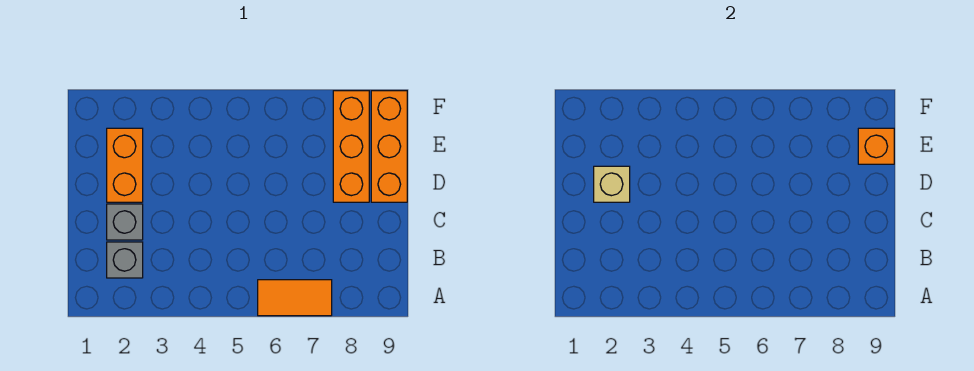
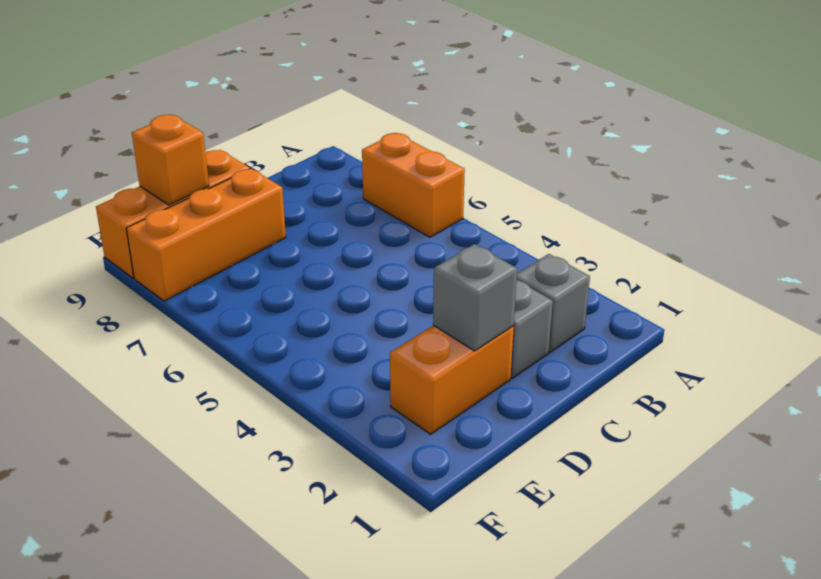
orange 1x2 tile [258,280,332,316] -> orange 1x2 brick [362,133,465,237]
tan 1x1 brick [594,166,630,202] -> grey 1x1 brick [433,244,517,351]

